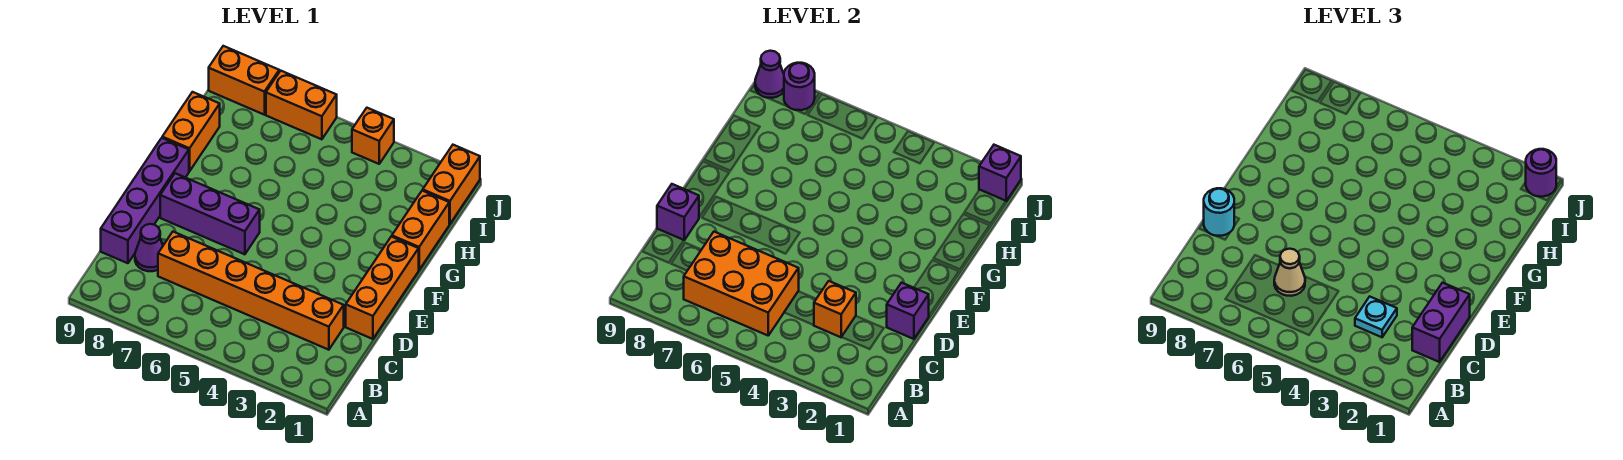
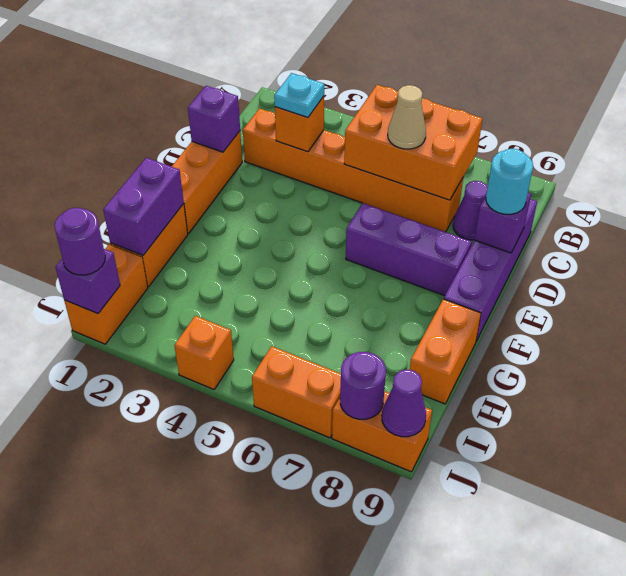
purple 1x2 brick [1412,283,1470,362] -> purple 1x2 brick moved to [103,158,184,255]

